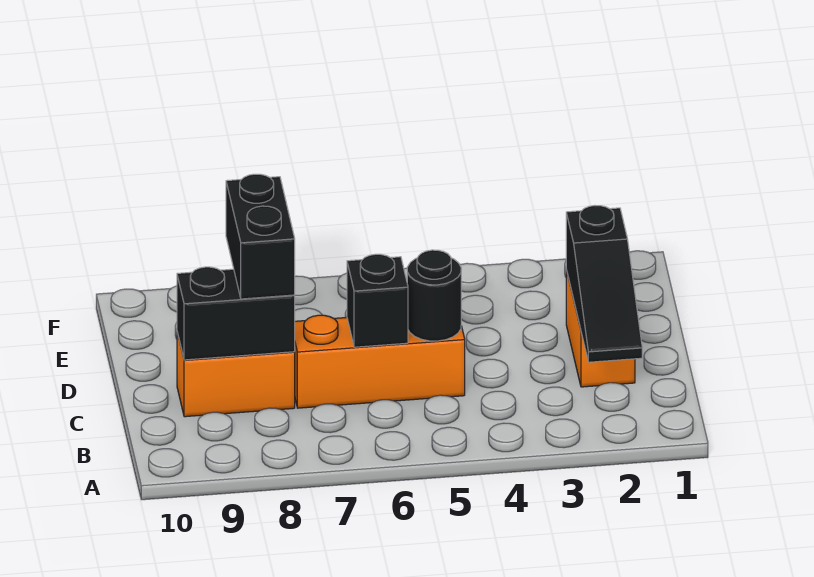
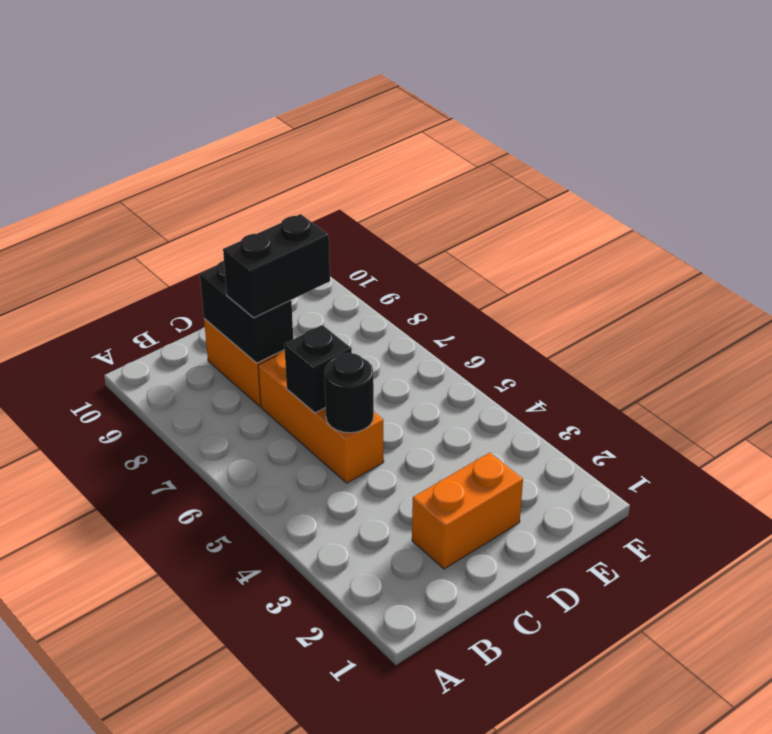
black 1x3 slope [566,206,642,362] -> none

